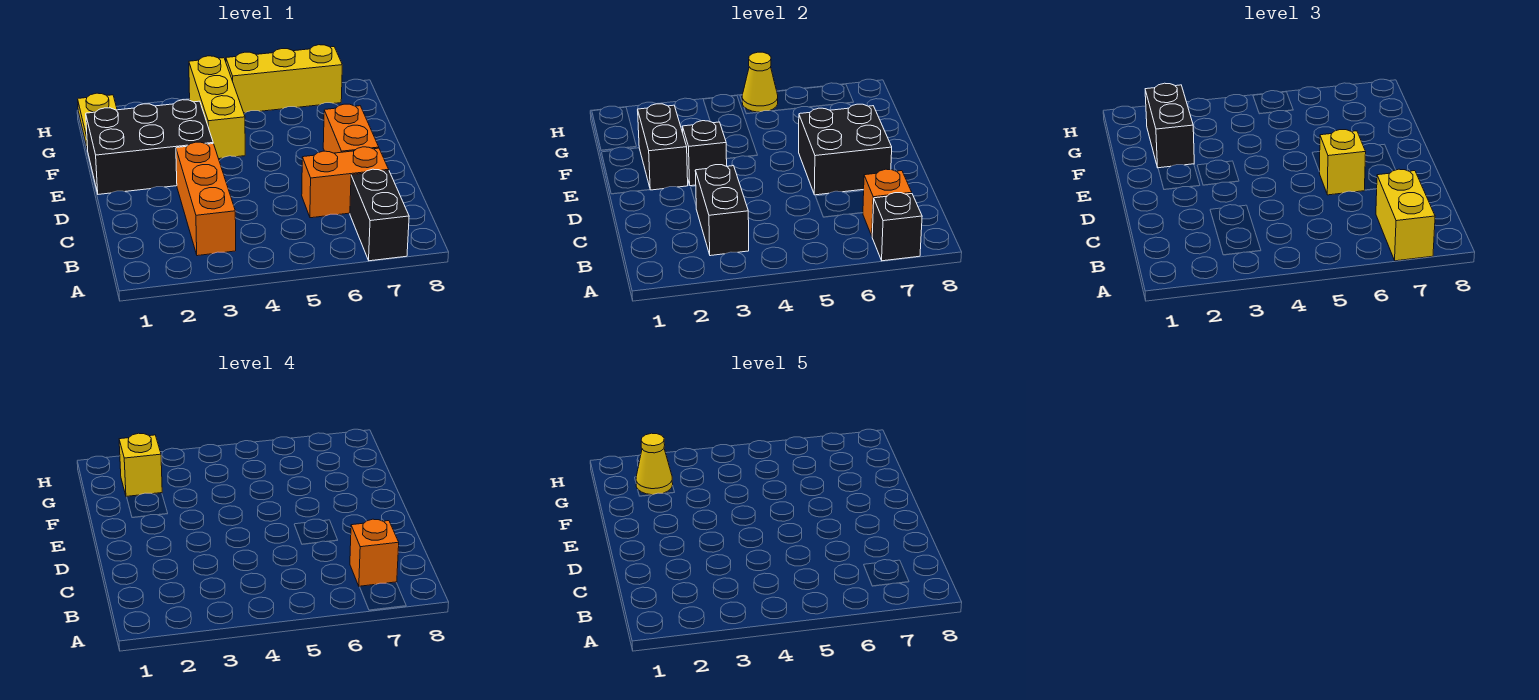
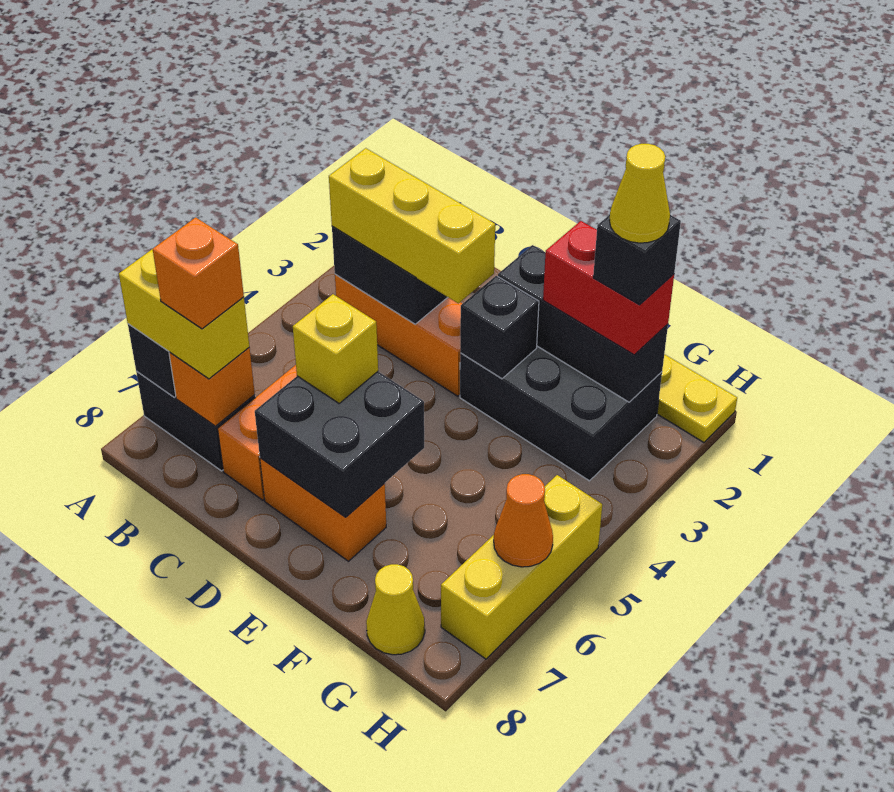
black 2x3 brick [86,100,213,194] -> black 2x3 brick turned to [460,346,662,481]
black 1x2 brick [637,104,688,190] -> black 1x3 brick [498,245,668,402]
black 1x2 brick [1145,83,1194,168] -> red 1x2 brick [543,221,674,355]
yellow 1x3 brick [189,56,245,159] -> yellow 1x3 brick moved to [329,148,495,303]
yellow 1x1 brick [119,433,162,497] -> black 1x1 brick [593,215,681,305]
yellow 1x1 cone [742,52,778,112] -> yellow 1x1 cone moved to [366,564,425,655]
none -> orange 1x1 cone [494,474,553,567]

